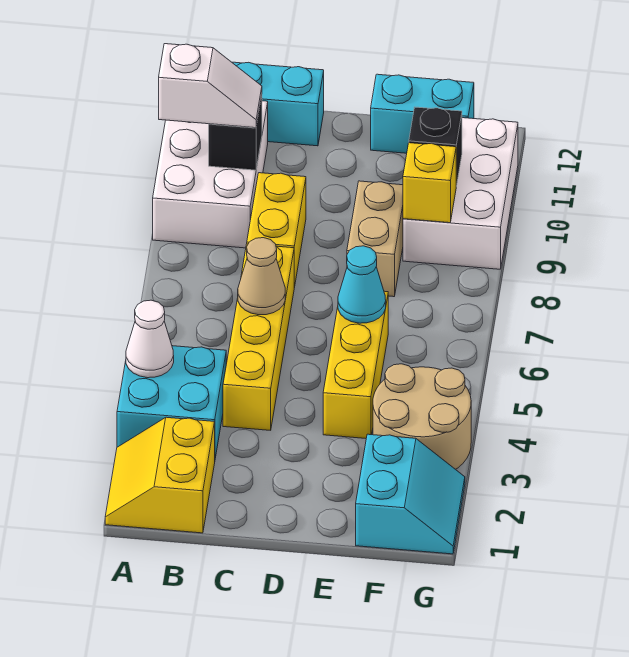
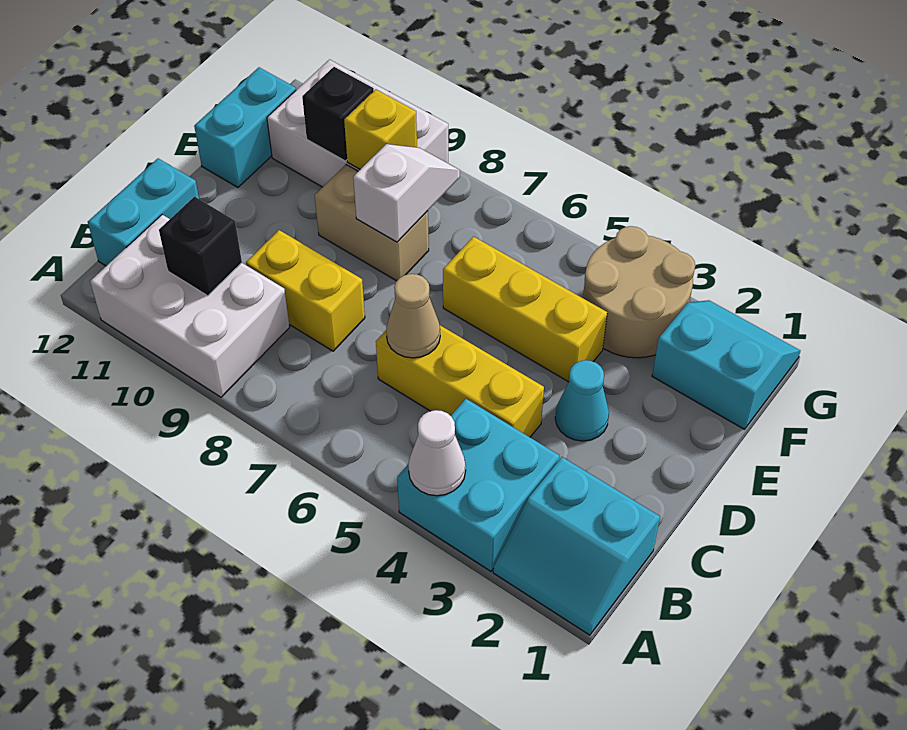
yellow 2x2 slope [105,417,215,533] -> cyan 2x2 slope [493,457,660,635]
white 1x2 slope [159,44,262,128] -> white 1x2 slope moved to [353,144,460,242]
yellow 1x4 brick [223,244,294,430] -> yellow 1x3 brick [376,325,544,437]
cyan 1x1 cone [338,246,386,323] -> cyan 1x1 cone moved to [555,360,609,441]

